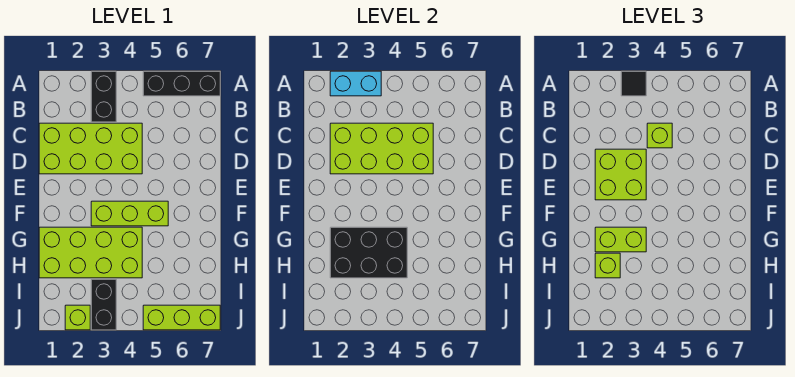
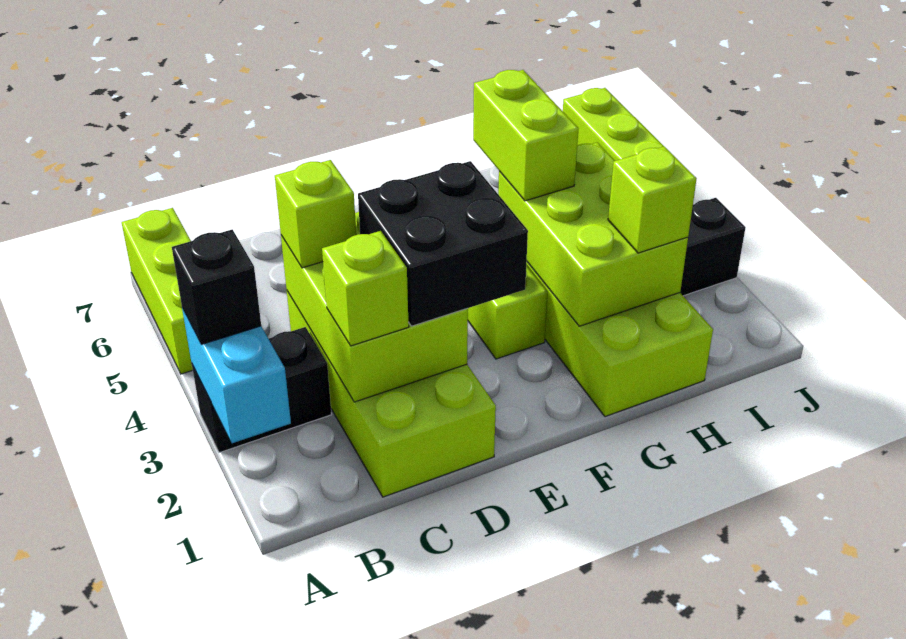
black 1x1 tile [621,71,646,96] -> black 1x1 brick [172,230,261,344]
black 1x3 brick [143,71,220,96] -> lime 1x3 brick [122,208,193,374]
lime 2x4 brick [330,123,433,174] -> lime 2x3 brick [281,212,468,402]
lime 2x2 brick [595,149,646,200] -> black 2x2 brick [358,161,528,326]
black 2x3 brick [330,227,407,278] -> lime 2x3 brick [498,142,688,326]
lime 1x2 brick [595,227,646,252] -> lime 1x2 brick moved to [473,70,578,201]
lime 1x1 brick [65,305,90,330] -> lime 1x1 brick moved to [322,231,409,346]

